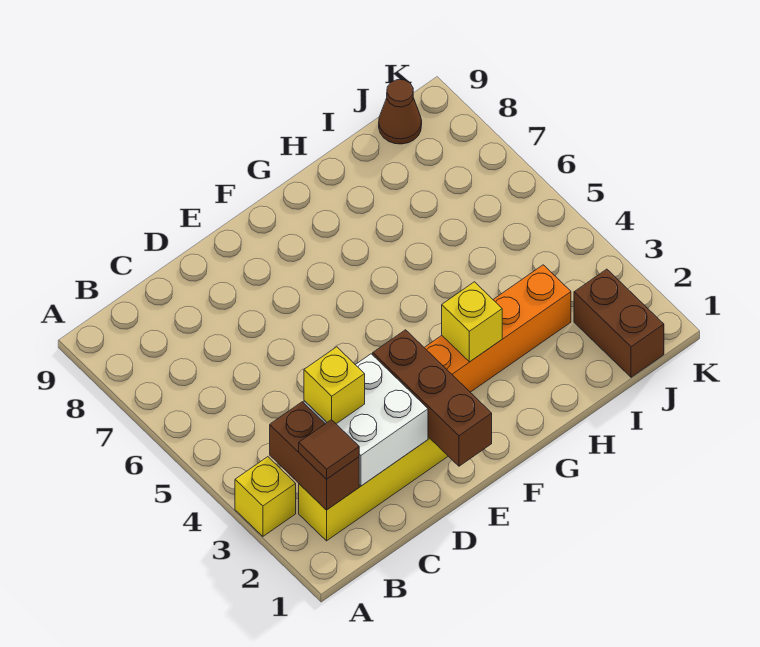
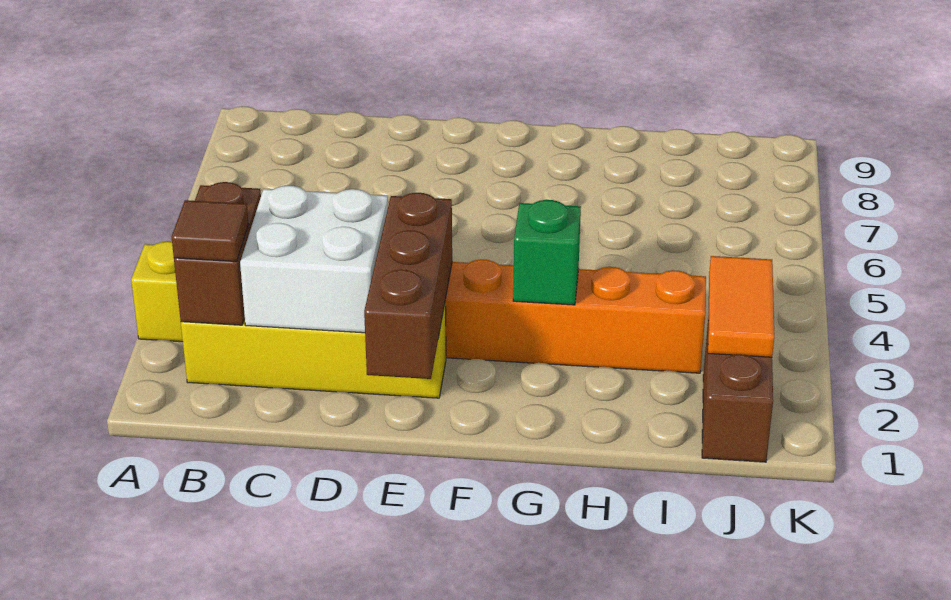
yellow 1x1 brick [304,347,365,424] -> none
yellow 1x1 brick [442,282,502,362] -> green 1x1 brick [513,200,581,305]
none -> orange 1x2 tile [708,256,774,357]
brown 1x1 cone [379,80,422,144] -> none

